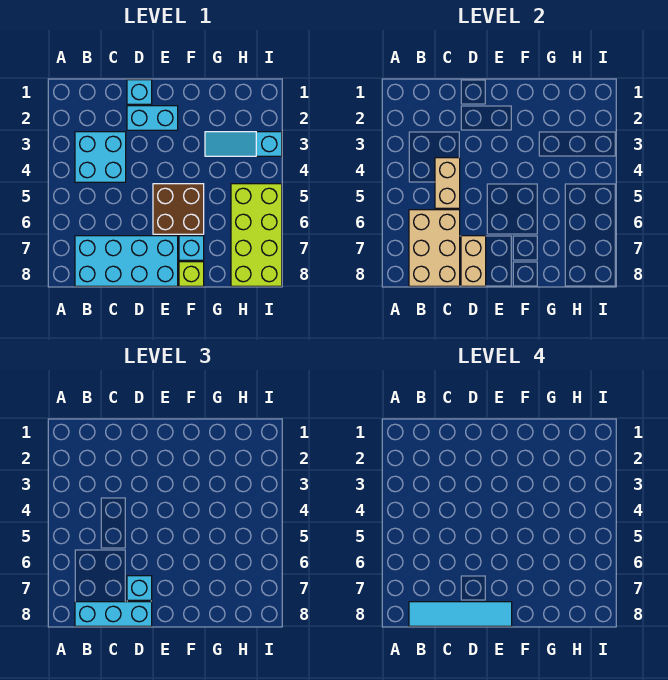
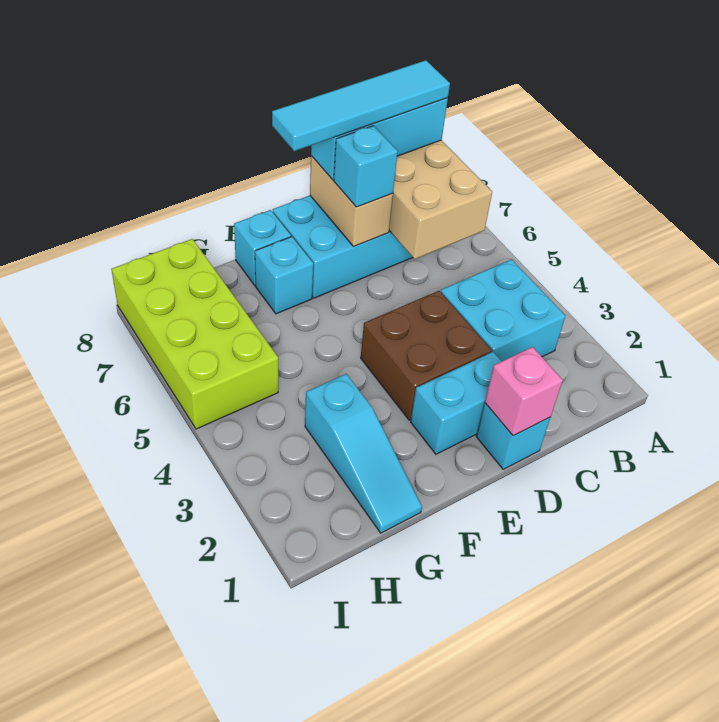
tan 1x2 brick [435,158,460,208] -> none
none -> pink 1x1 brick [485,347,563,436]
brown 2x2 brick [153,184,204,234] -> brown 2x2 brick moved to [361,291,492,420]
lime 1x1 brick [179,262,204,286] -> cyan 1x1 brick [234,210,291,286]
cyan 1x3 slope [205,132,282,156] -> cyan 1x3 slope turned to [305,374,422,533]

